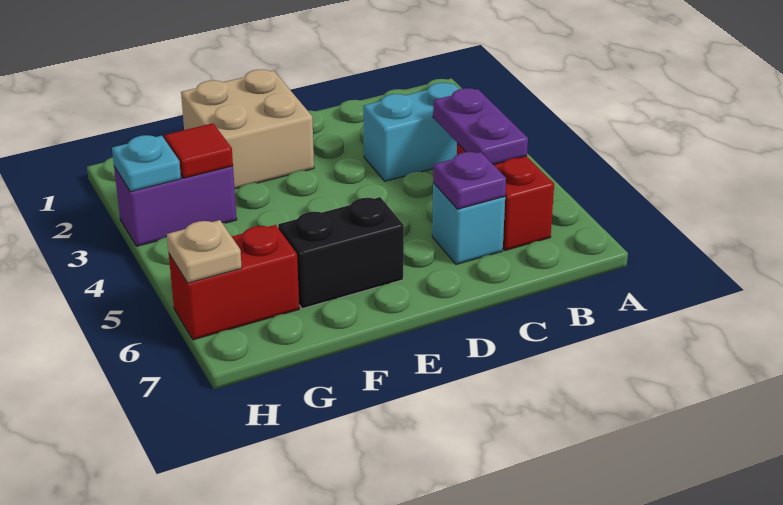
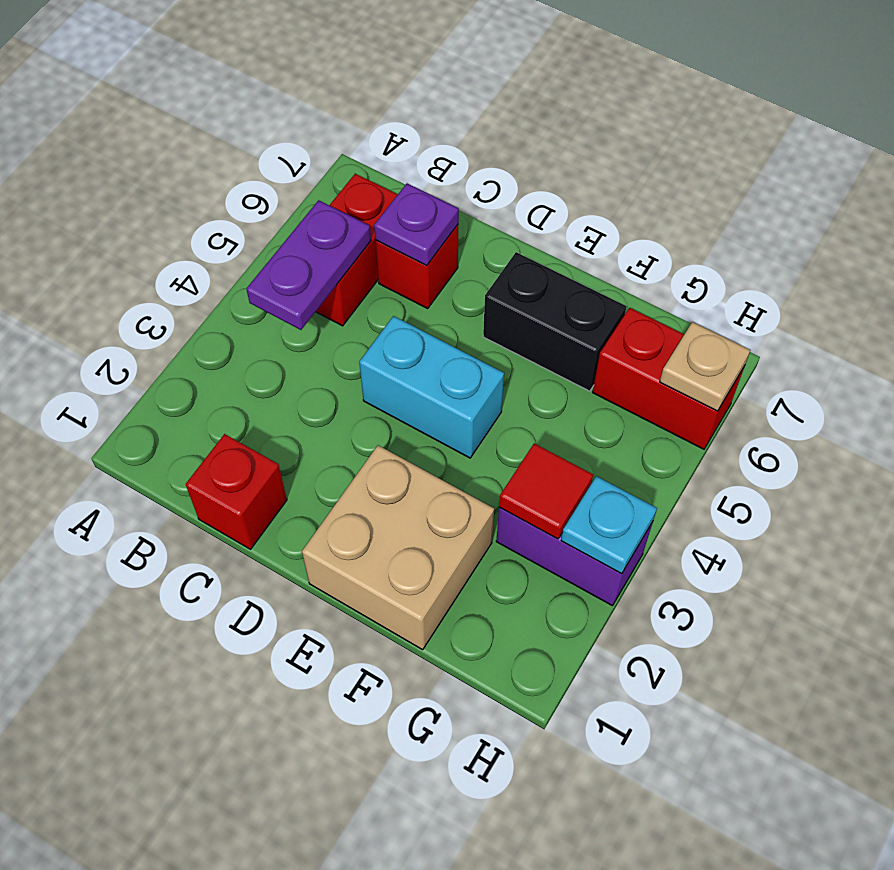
cyan 1x2 brick [363,83,459,181] -> cyan 1x2 brick moved to [359,316,504,458]
none -> red 1x1 brick [186,434,287,549]
cyan 1x1 brick [432,183,505,265] -> red 1x1 brick [375,225,458,308]

